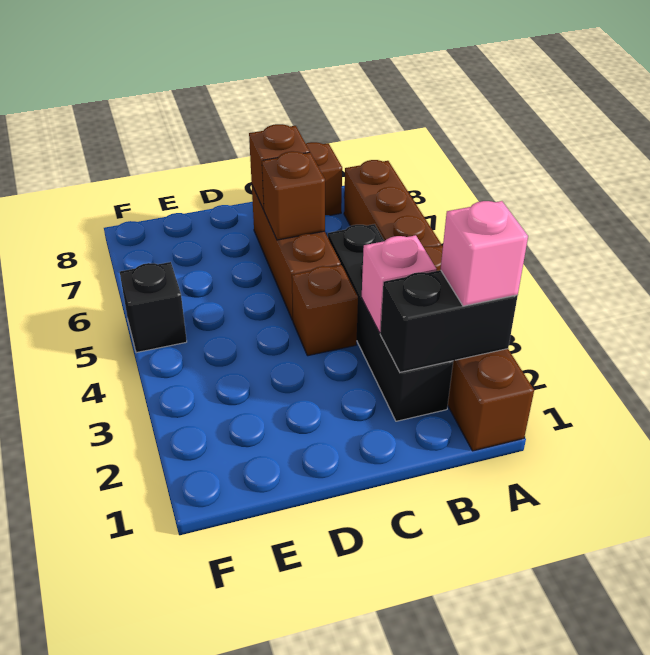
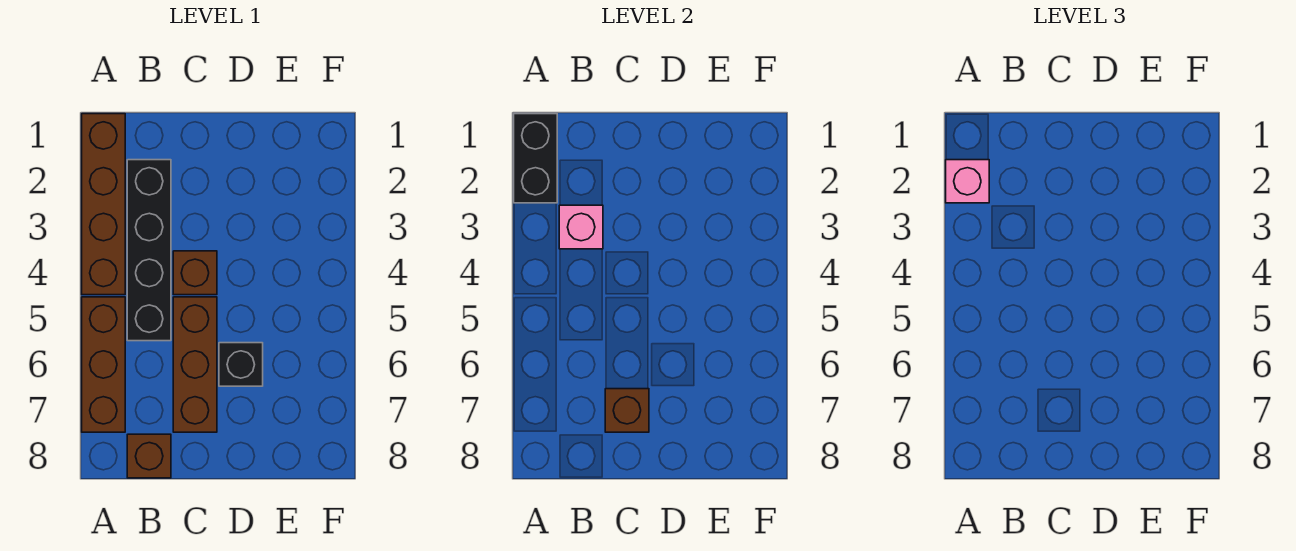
black 1x2 brick [380,270,518,372] -> black 1x2 brick turned to [514,114,557,203]
brown 1x1 brick [262,151,325,240] -> none
black 1x1 brick [120,262,187,353] -> black 1x1 brick moved to [219,343,263,386]

